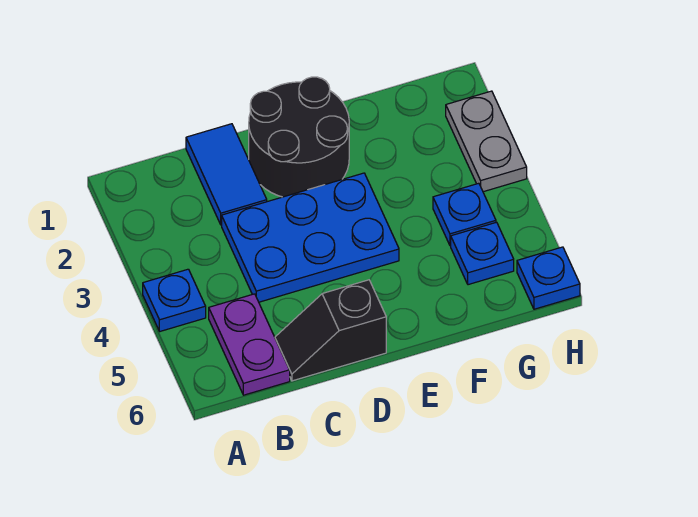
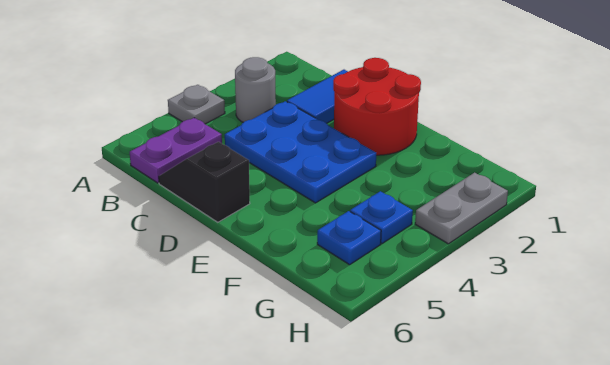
blue 1x1 plate [143,269,206,331] -> grey 1x1 plate [168,85,225,124]
none -> grey 1x1 round brick [235,57,276,122]
black 2x2 round brick [249,77,349,197] -> red 2x2 round brick [333,58,421,155]
blue 1x1 plate [517,247,580,309] -> none

